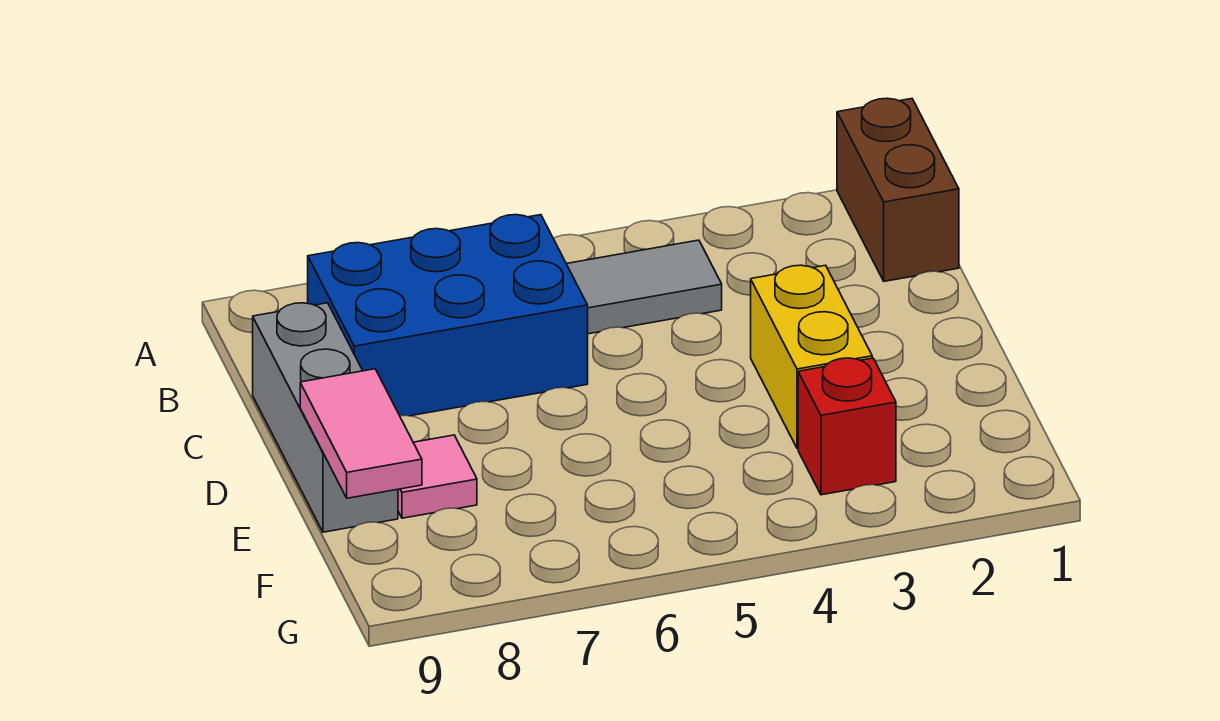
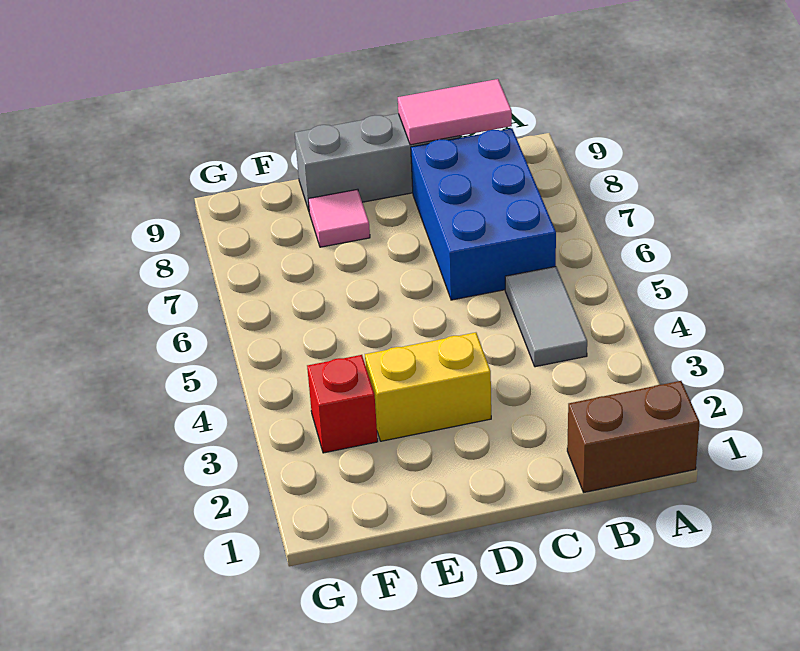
pink 1x2 tile [300,369,422,498] -> pink 1x2 tile moved to [398,79,512,145]

